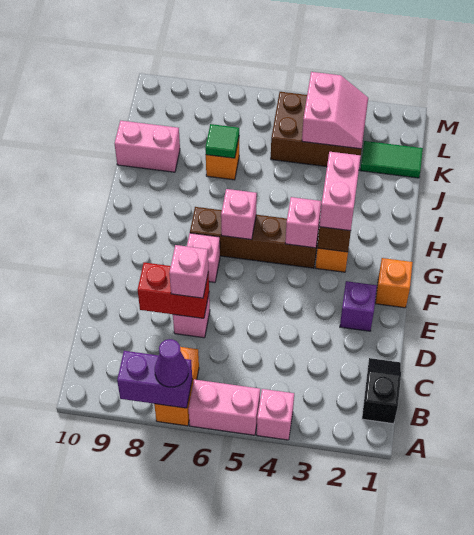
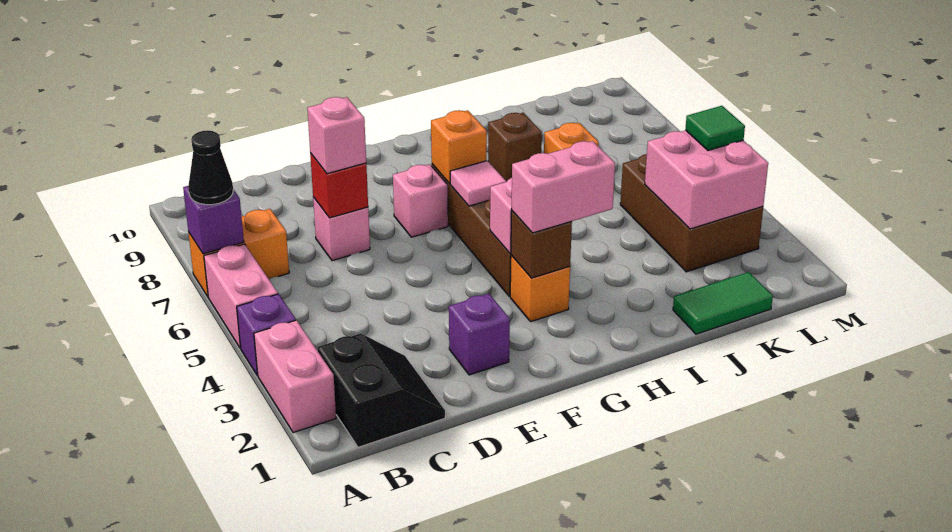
pink 1x1 brick [257,389,294,440] -> purple 1x1 brick [237,294,296,375]
purple 1x2 brick [117,351,192,408] -> purple 1x1 brick [183,186,244,254]
purple 1x1 cone [155,339,188,387] -> black 1x1 cone [188,131,233,205]
black 1x2 slope [362,358,401,424] -> black 2x2 slope [317,333,445,447]
red 1x2 brick [138,263,209,318] -> red 1x1 brick [310,153,368,218]
orange 1x1 brick [375,258,413,308] -> orange 1x1 brick moved to [431,110,487,183]
pink 1x1 brick [221,189,257,240] -> pink 1x1 tile [450,161,506,206]
none -> brown 1x1 brick [488,113,542,182]
green 1x1 tile [205,124,239,158] -> green 1x1 tile moved to [685,106,745,150]
pink 1x2 brick [115,121,180,172] -> pink 1x2 brick moved to [254,320,336,433]
green 1x2 tile [360,141,423,178] -> green 1x2 tile turned to [673,272,773,334]
pink 2x2 slope [302,72,368,149] -> pink 2x2 brick [645,130,768,229]

